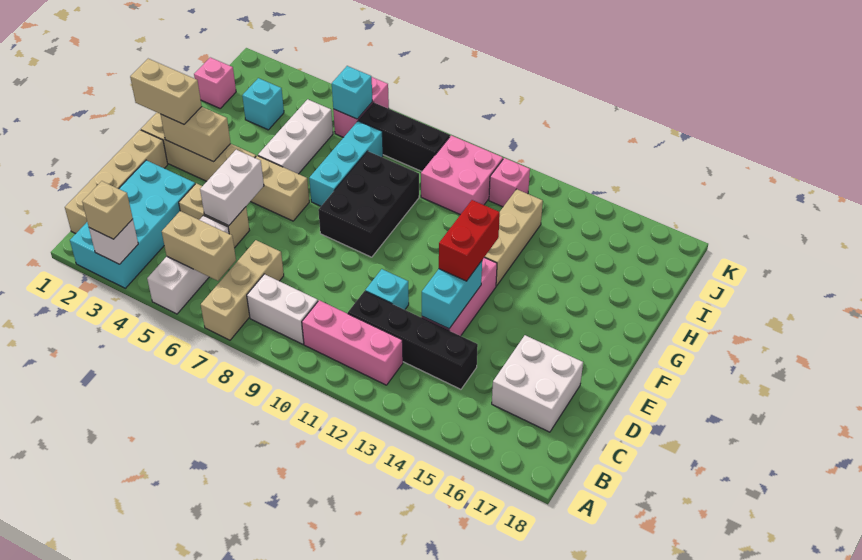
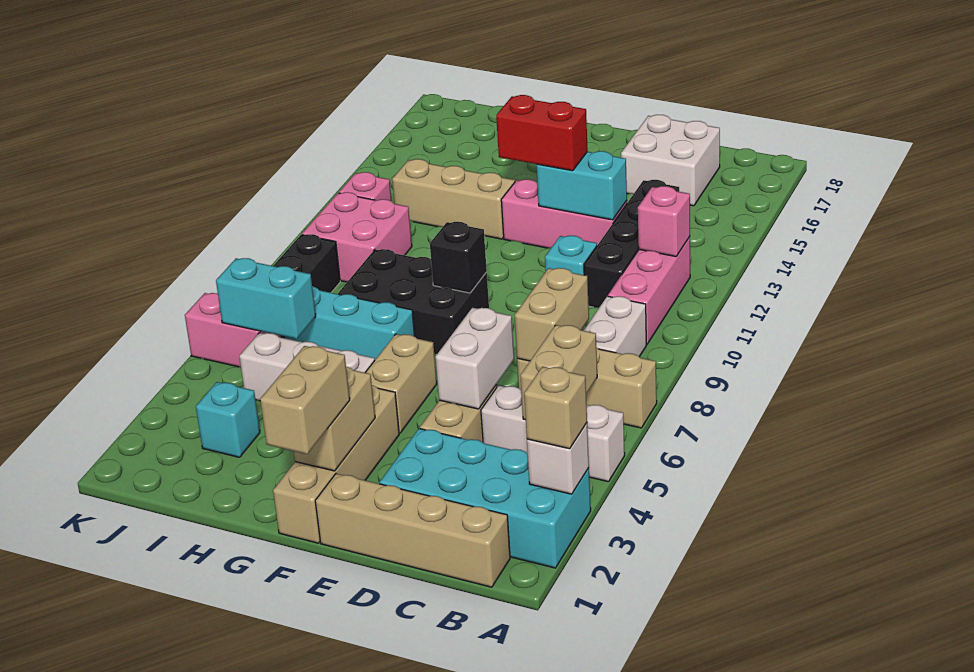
none -> tan 1x2 brick [514,268,589,361]
white 1x2 brick [200,150,264,226] -> white 1x2 brick turned to [436,308,514,409]
none -> black 1x1 brick [430,222,487,293]
pink 1x1 brick [194,57,236,108] -> pink 1x1 brick moved to [638,186,690,257]
cyan 1x1 brick [332,66,373,119] -> cyan 1x2 brick [216,258,316,339]

